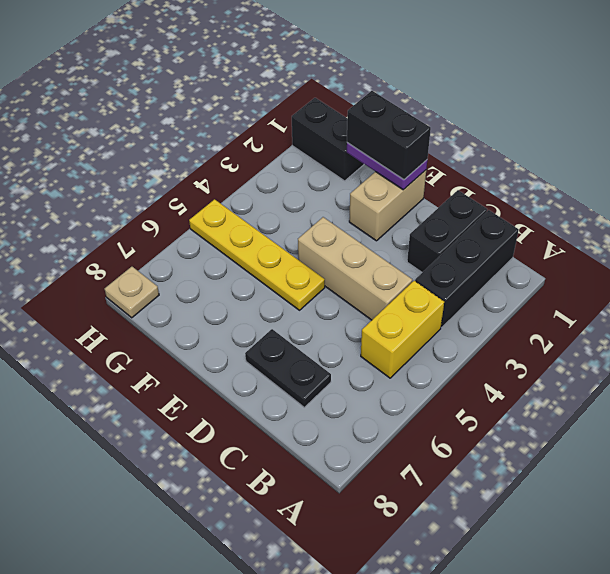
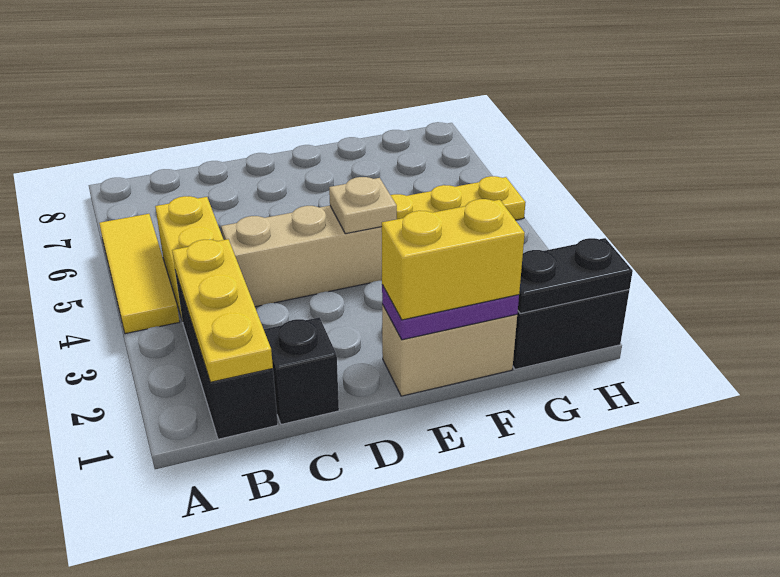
none -> yellow 1x3 tile [99,214,180,334]
none -> yellow 1x3 plate [172,239,273,382]
black 1x2 brick [407,190,487,272] -> black 1x1 brick [264,317,339,424]
black 1x2 plate [245,329,331,407] -> black 1x2 plate moved to [518,238,633,313]
tan 1x2 brick [349,170,426,241] -> tan 1x2 brick turned to [382,305,517,396]
black 1x2 brick [347,91,431,180] -> yellow 1x2 brick [382,199,525,320]
tan 1x1 plate [105,267,159,318] -> tan 1x1 plate moved to [329,177,397,234]

